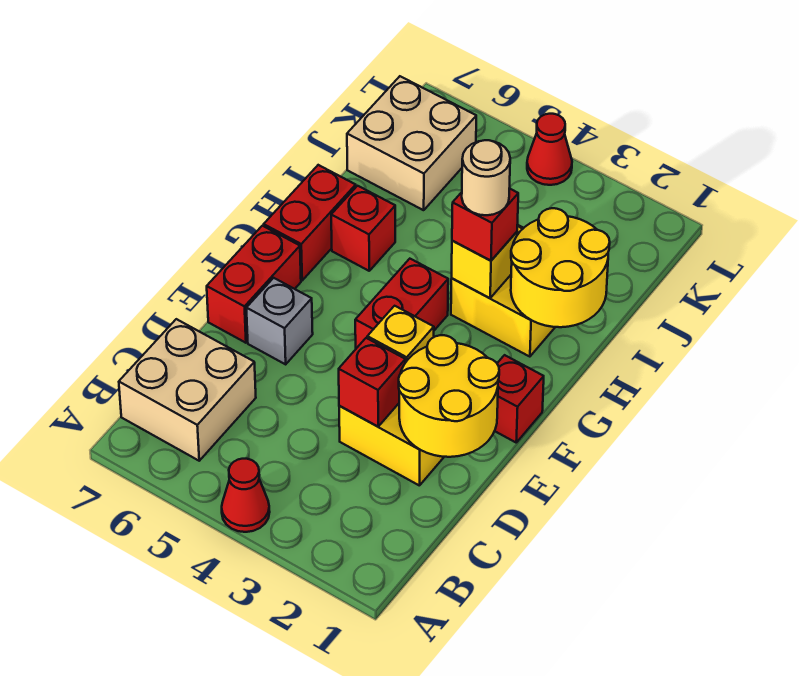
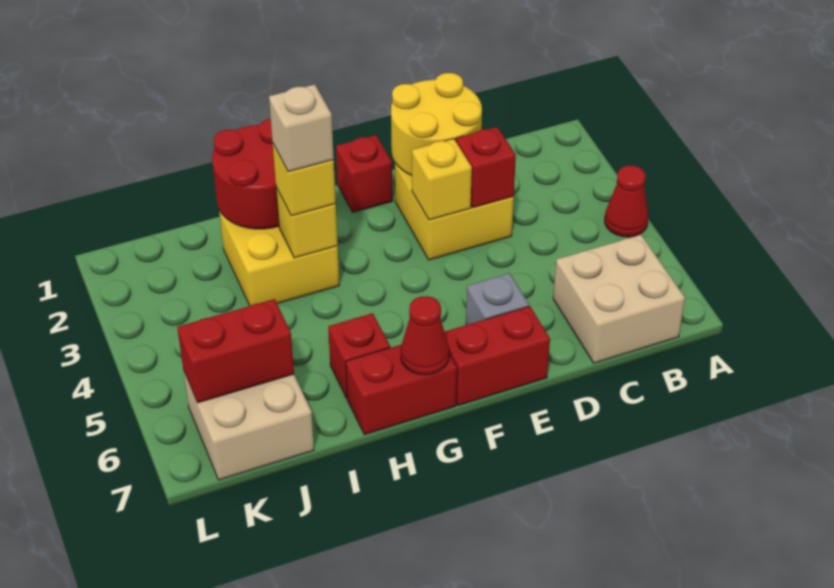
red 1x2 brick [355,259,448,348] -> red 1x2 brick moved to [177,299,294,403]
yellow 2x2 round brick [511,208,610,327] -> red 2x2 round brick [212,118,279,229]
red 1x1 brick [452,188,518,261] -> yellow 1x1 brick [273,144,336,216]
tan 1x1 round brick [462,140,510,215] -> tan 1x1 brick [269,84,334,172]
red 1x1 cone [527,114,572,185] -> red 1x1 cone moved to [401,296,449,375]

